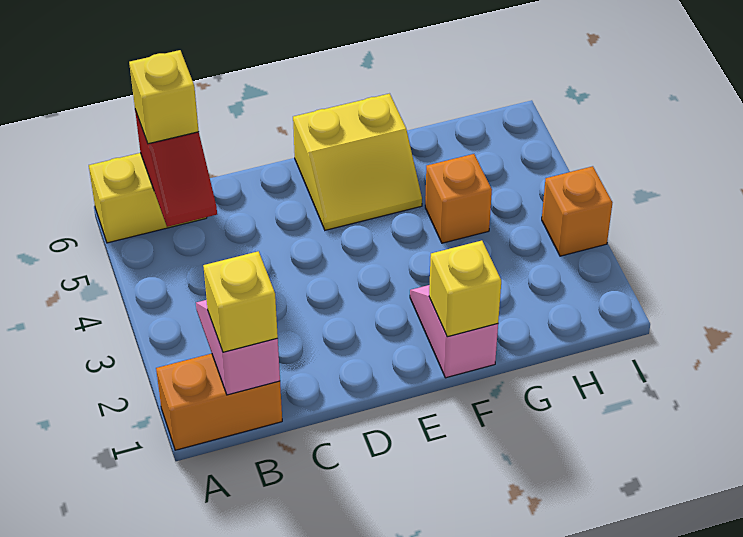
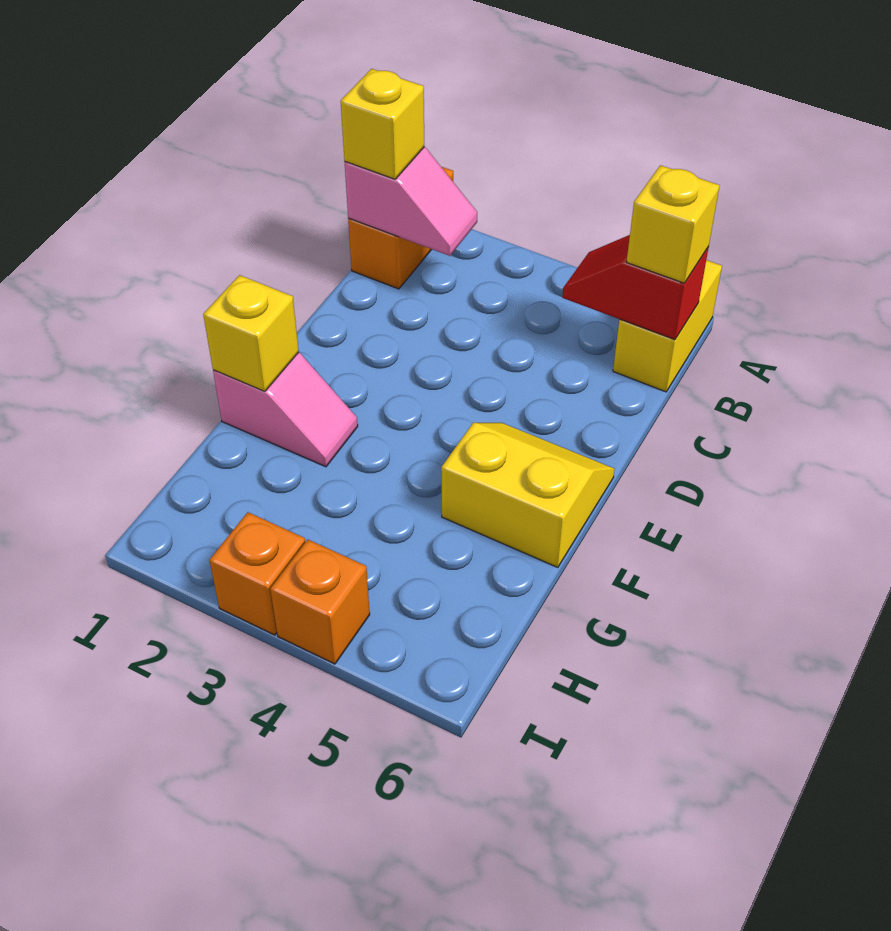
yellow 2x2 slope [293,94,422,230] -> yellow 2x2 slope turned to [441,423,615,567]
orange 1x1 brick [425,154,492,243] -> orange 1x1 brick moved to [270,540,370,664]

